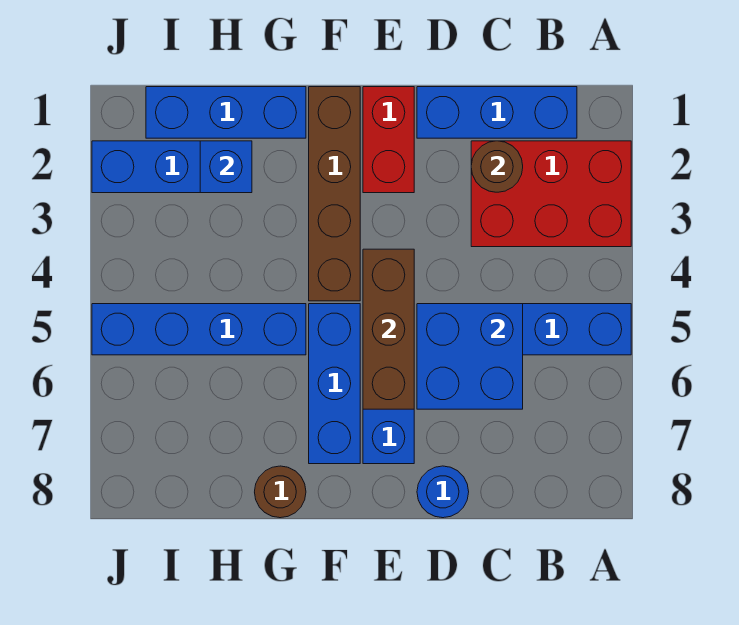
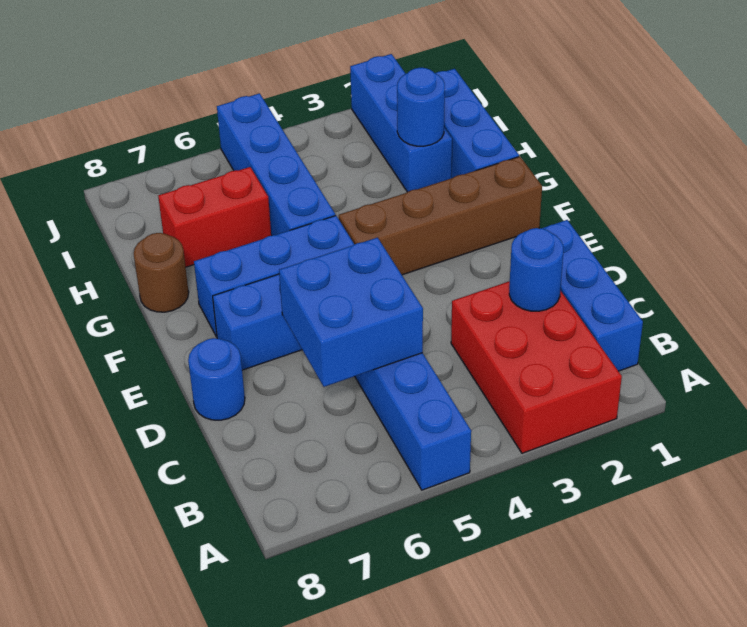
brown 1x1 round brick [471,141,523,192] -> blue 1x1 round brick [509,228,563,311]
red 1x2 brick [363,87,414,193] -> red 1x2 brick moved to [158,167,271,267]
brown 1x3 brick [363,249,414,409] -> none
blue 1x1 brick [200,141,252,193] -> blue 1x1 round brick [397,68,445,146]

